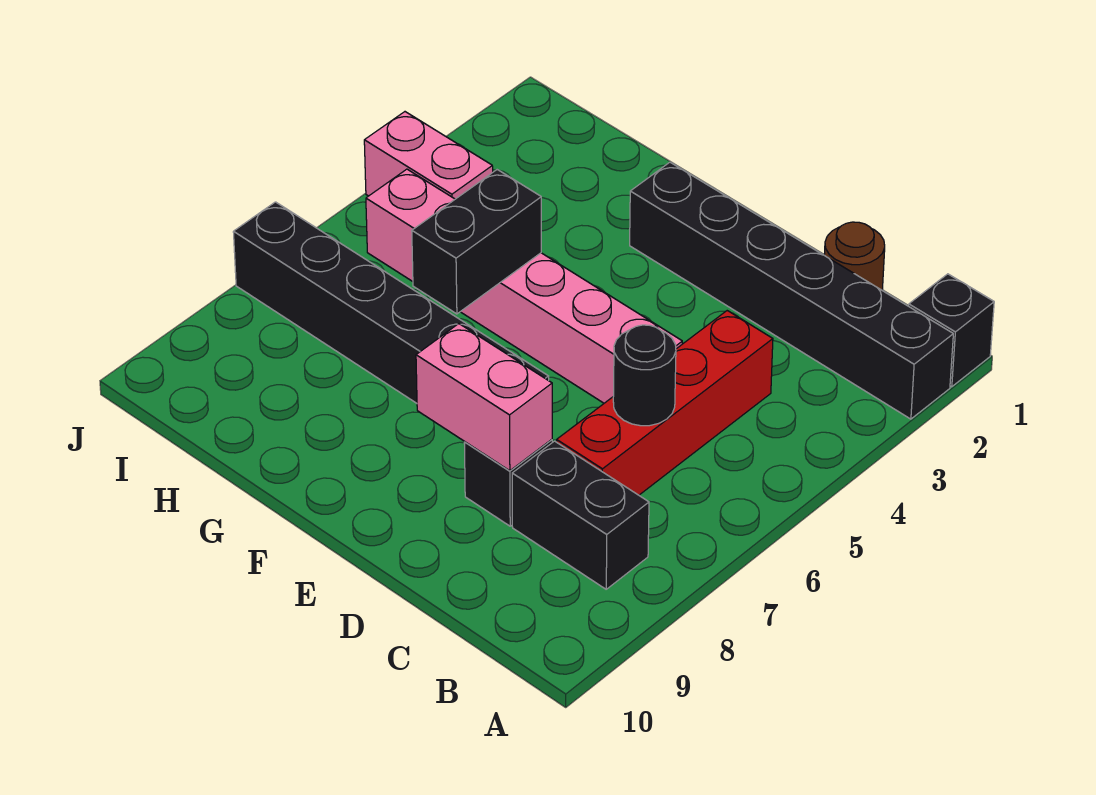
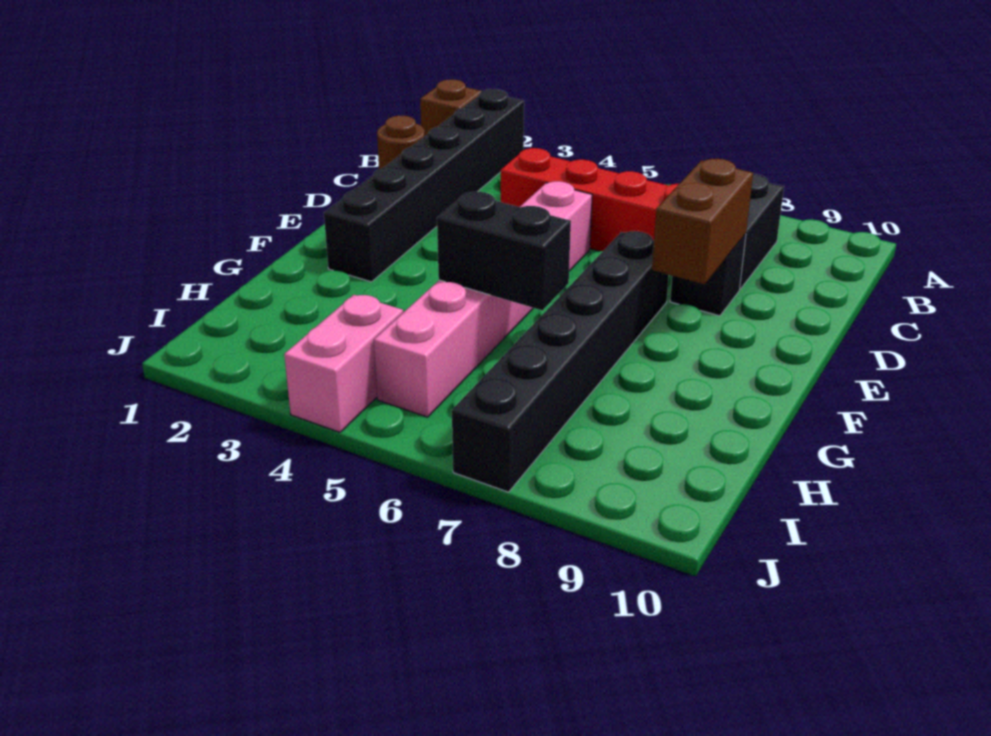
black 1x1 brick [909,274,994,387] -> brown 1x1 brick [420,80,482,136]
black 1x1 round brick [613,325,676,426] -> none
pink 1x2 brick [416,324,552,471] -> brown 1x2 brick [652,159,753,284]

